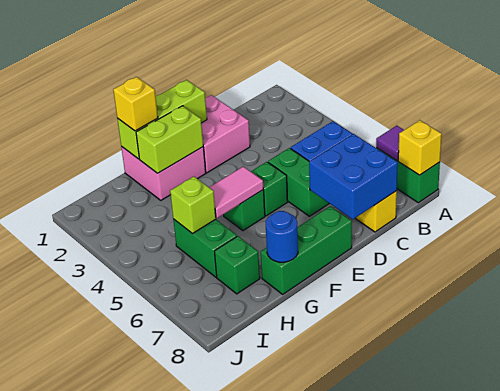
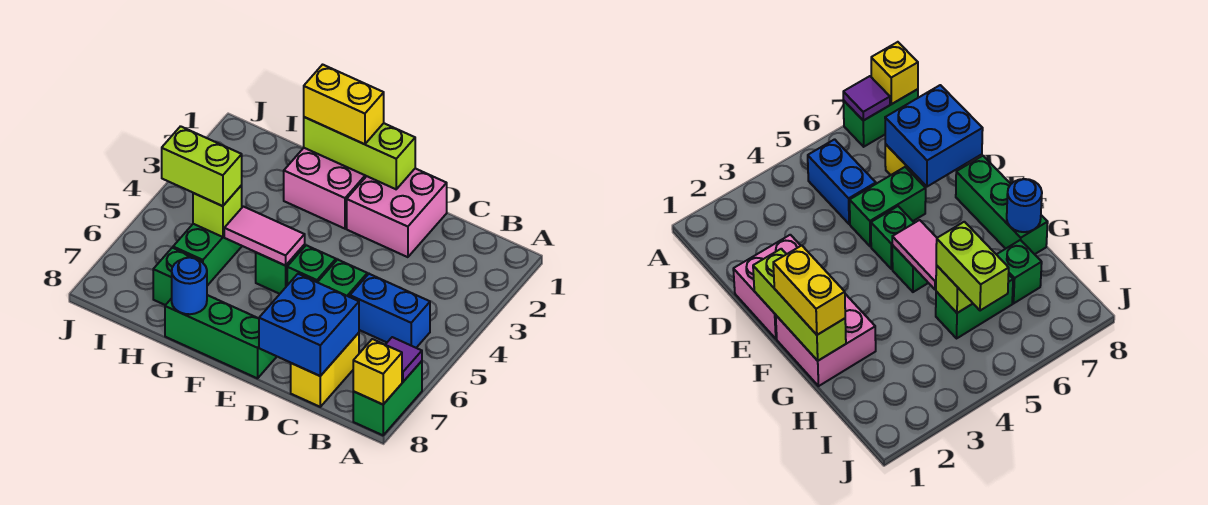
lime 1x2 brick [136,106,203,173] -> lime 1x2 brick moved to [162,126,242,206]
yellow 1x1 brick [113,77,158,131] -> yellow 1x2 brick [304,65,384,144]

